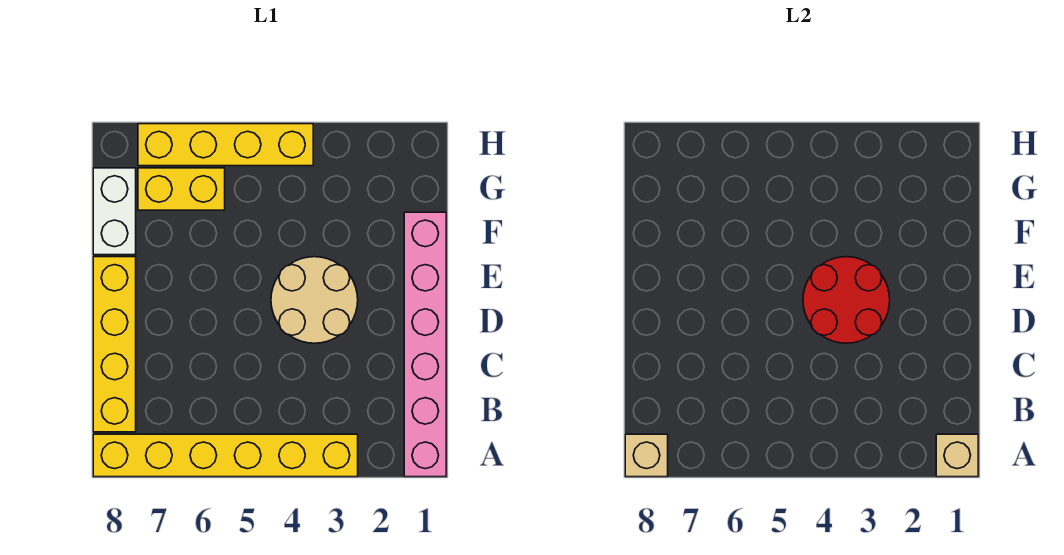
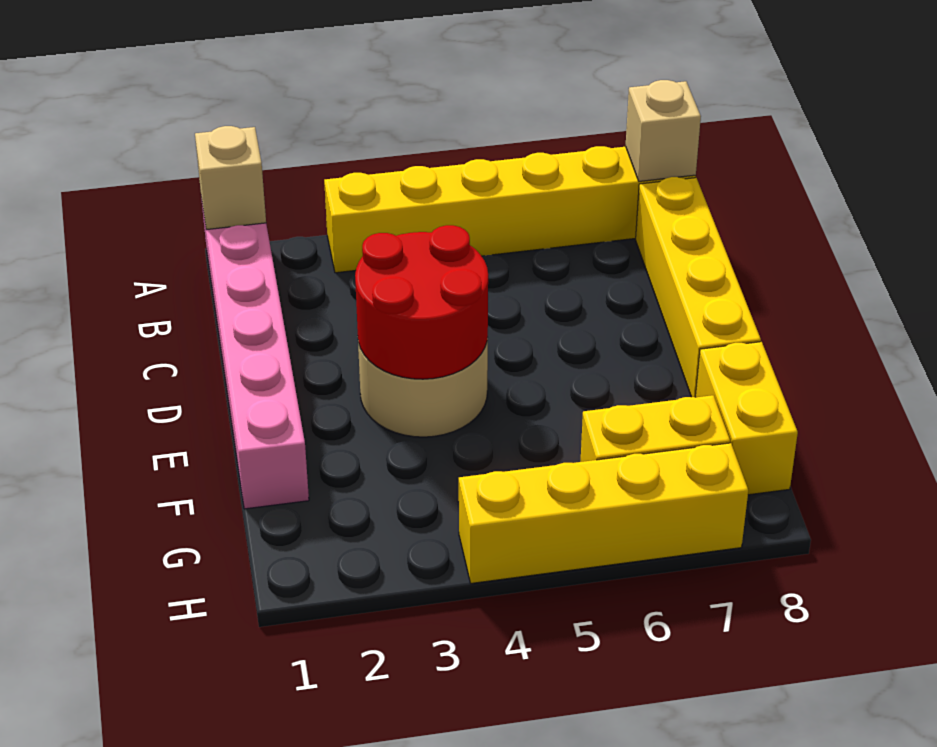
white 1x2 brick [93,168,136,255] -> yellow 1x2 brick [696,342,798,495]

